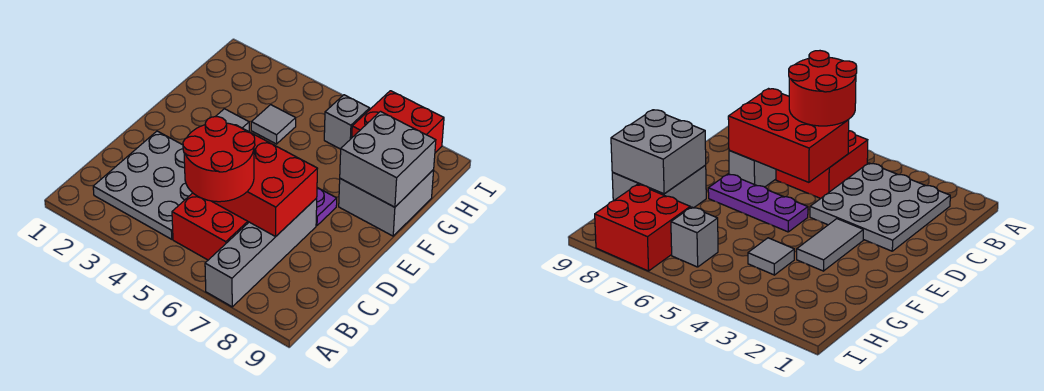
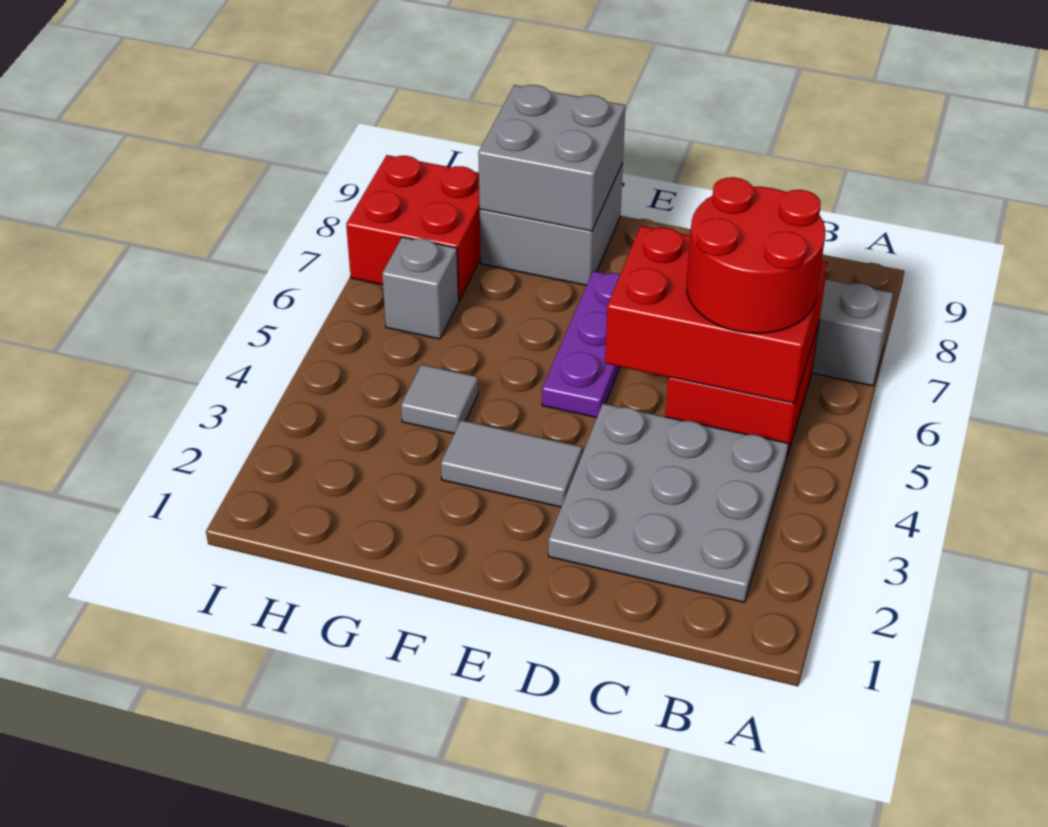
red 2x3 brick [212,125,317,237] -> red 2x3 brick turned to [605,226,828,403]

